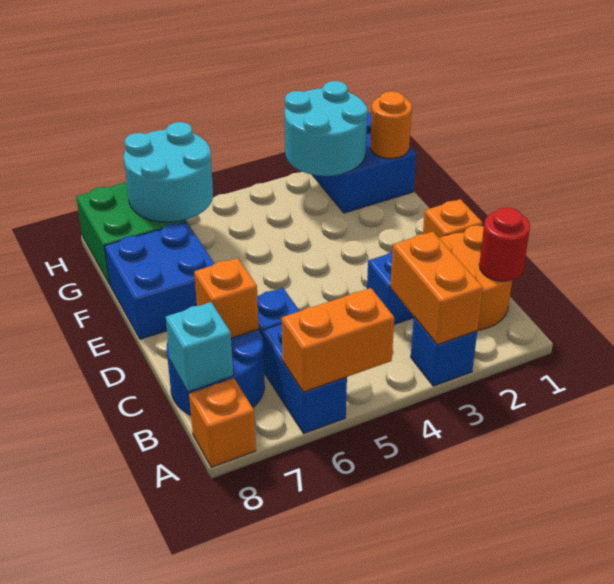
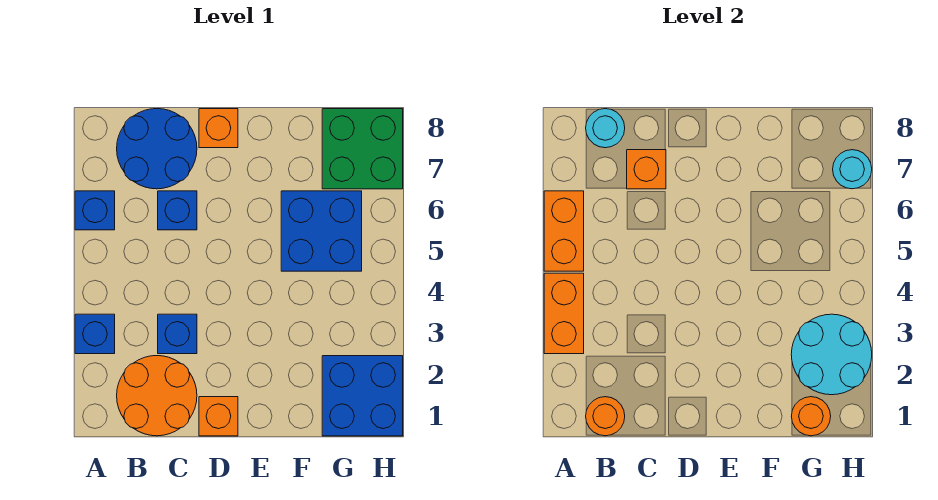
orange 1x2 brick [390,231,483,345] -> orange 1x2 brick turned to [544,273,584,354]
blue 1x2 brick [262,324,347,434] -> blue 1x1 brick [75,191,115,230]
orange 1x1 brick [189,378,256,467] -> orange 1x1 brick moved to [199,109,238,148]
red 1x1 round brick [479,207,530,281] -> orange 1x1 round brick [586,397,625,436]
cyan 1x1 brick [166,302,233,391] -> cyan 1x1 round brick [586,109,625,148]
blue 2x2 brick [104,222,215,339] -> blue 2x2 brick moved to [281,191,362,271]
cyan 2x2 round brick [124,122,213,222] -> cyan 1x1 round brick [833,150,872,189]

